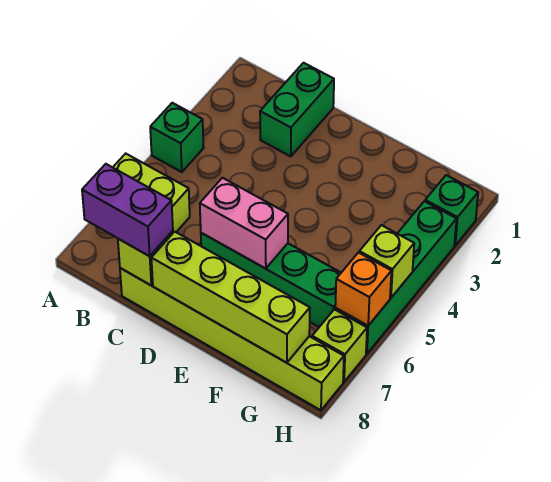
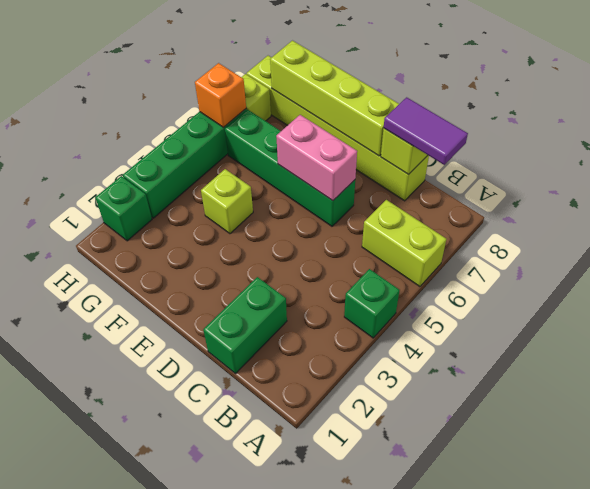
purple 1x2 brick [82,164,173,256] -> purple 1x2 tile [384,97,468,165]
lime 1x1 brick [359,225,414,298] -> lime 1x1 brick moved to [201,169,253,234]

